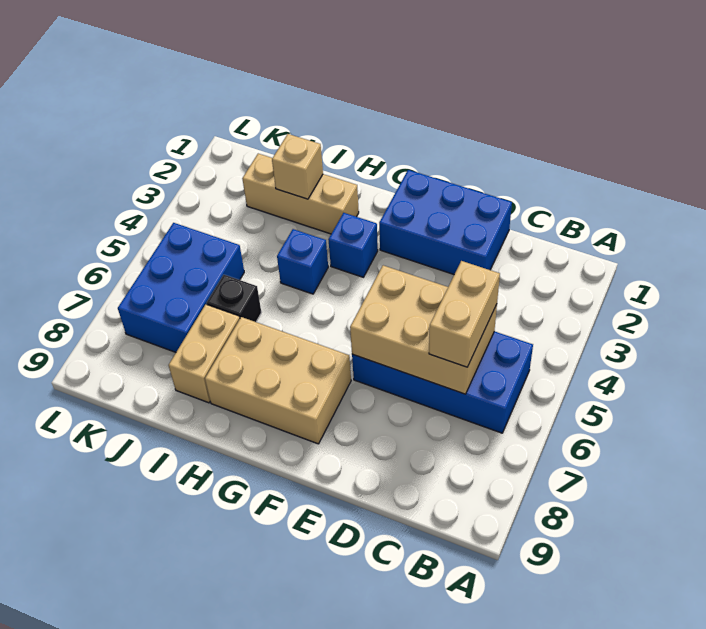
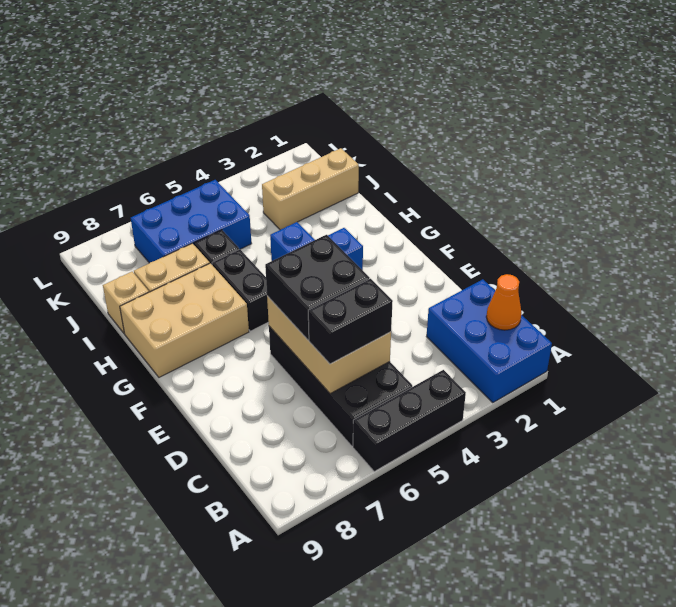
none -> black 1x3 brick [353,370,466,471]
none -> orange 1x1 cone [486,274,522,330]
blue 2x4 brick [352,331,533,433] -> black 2x4 brick [269,326,412,446]
tan 1x2 brick [429,261,500,367] -> black 1x2 brick [308,279,393,364]
blue 2x3 brick [379,170,512,274] -> blue 2x3 brick moved to [427,279,552,403]
none -> black 2x2 brick [265,235,369,340]
tan 2x3 brick [205,317,351,444] -> tan 2x3 brick turned to [120,263,249,377]
none -> black 1x2 brick [212,249,269,331]
tan 1x3 brick [242,154,359,234] -> tan 1x3 brick turned to [262,148,359,230]
tan 1x1 brick [272,134,323,199] -> tan 1x1 brick moved to [103,272,149,333]

